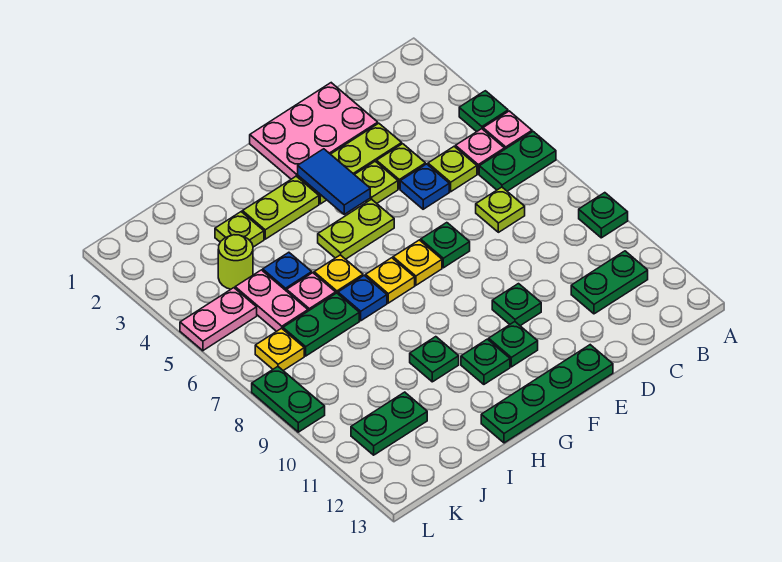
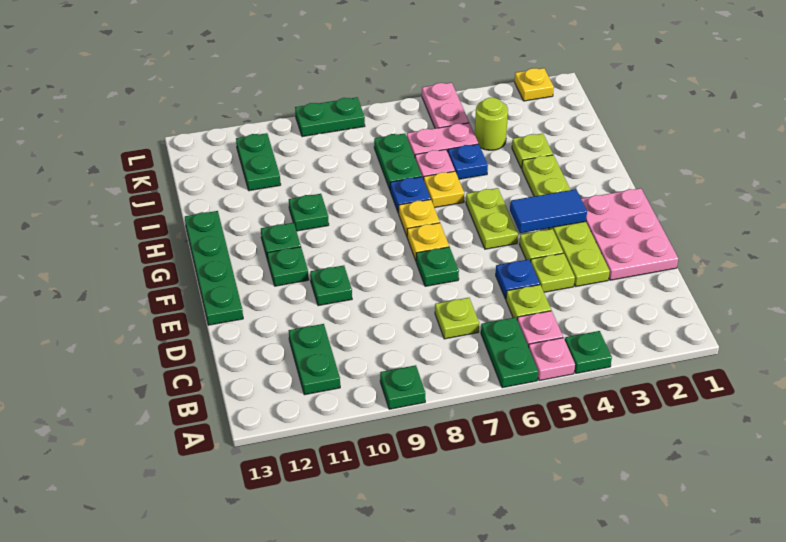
yellow 1x1 plate [255,328,304,371] -> yellow 1x1 plate moved to [515,68,554,101]

